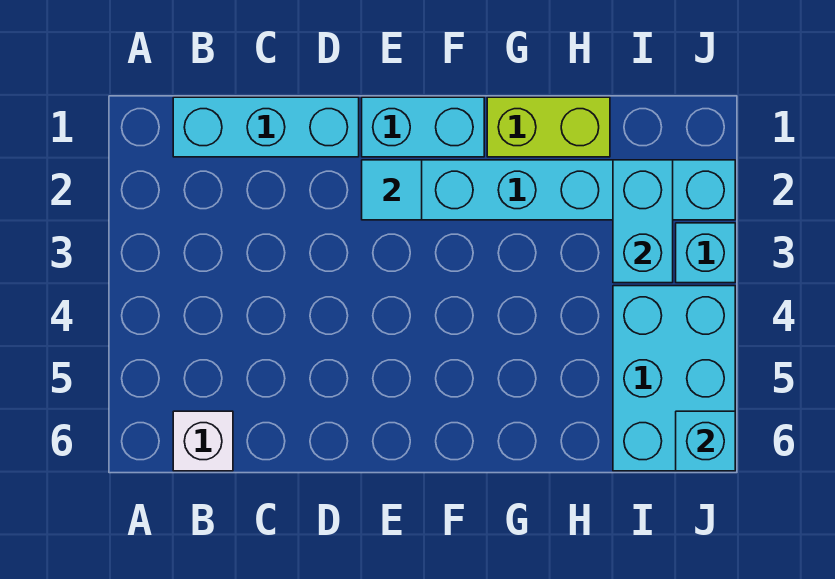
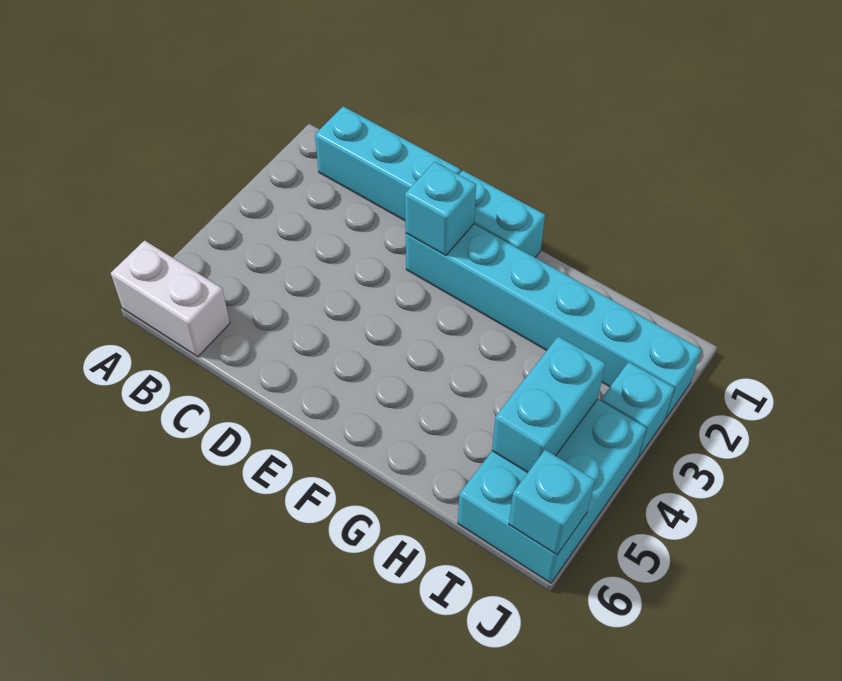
white 1x1 brick [173,411,233,471] -> white 1x2 brick [111,241,230,357]
cyan 1x1 tile [362,160,422,220] -> cyan 1x1 brick [405,162,476,256]
lime 1x2 brick [487,97,610,157] -> none
cyan 1x2 brick [613,160,673,283] -> cyan 1x2 brick moved to [492,336,606,473]

